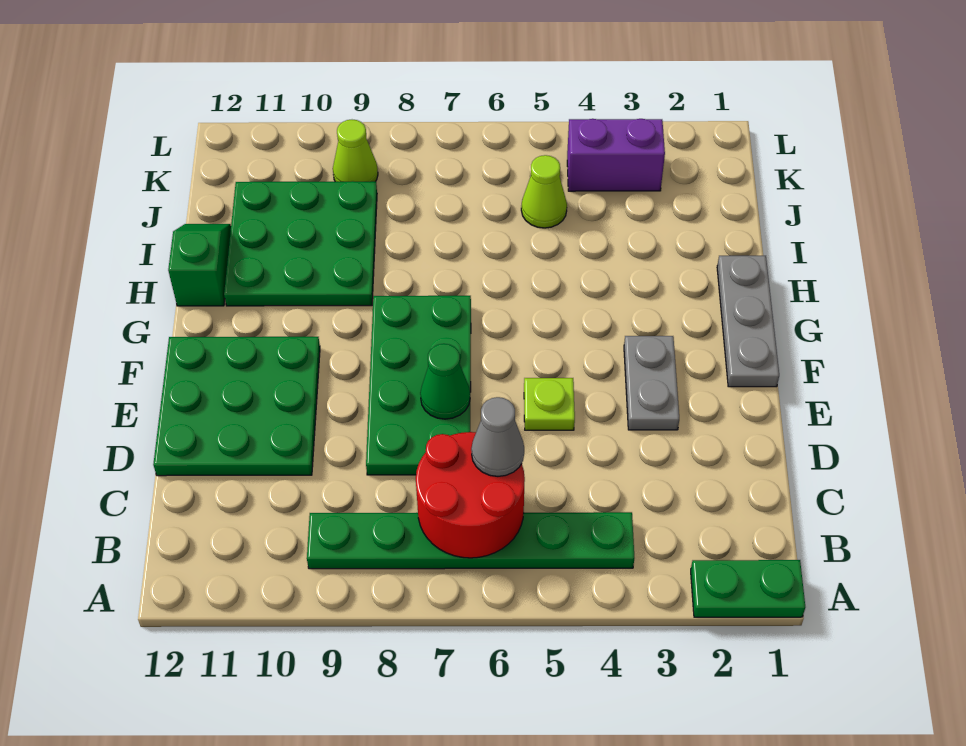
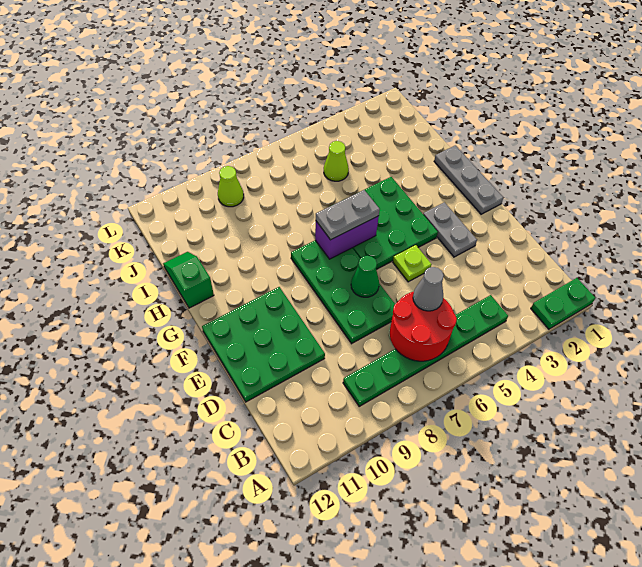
none -> grey 1x2 plate [316,190,380,240]
green 3x3 plate [224,181,377,306] -> green 3x3 plate moved to [353,177,438,270]
purple 1x2 brick [567,119,665,191] -> purple 1x2 brick moved to [315,216,379,259]

